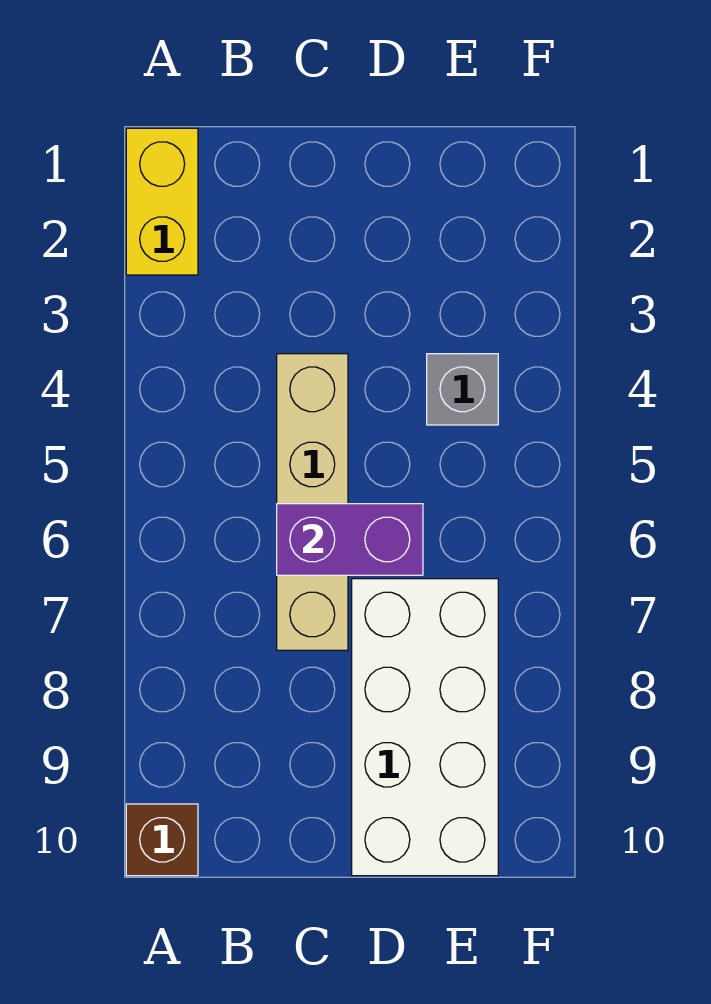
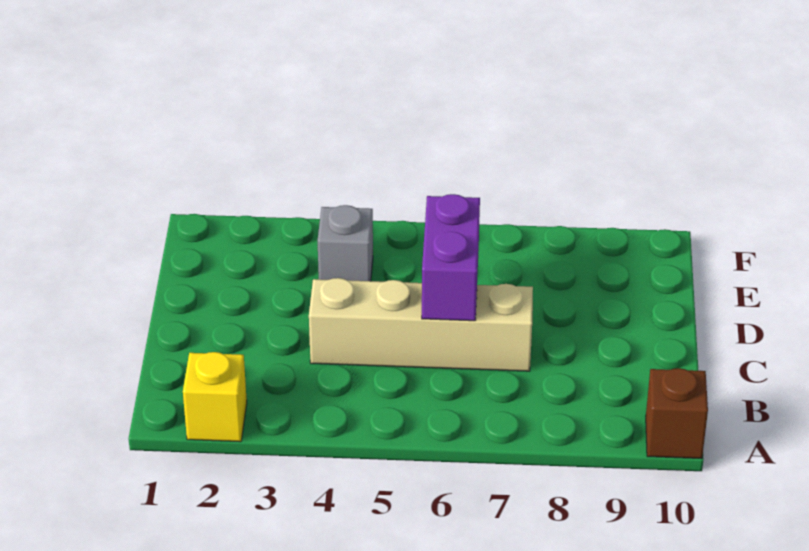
yellow 1x2 brick [126,128,198,275] -> yellow 1x1 brick [183,352,247,442]
white 2x4 brick [352,579,498,876] -> none

